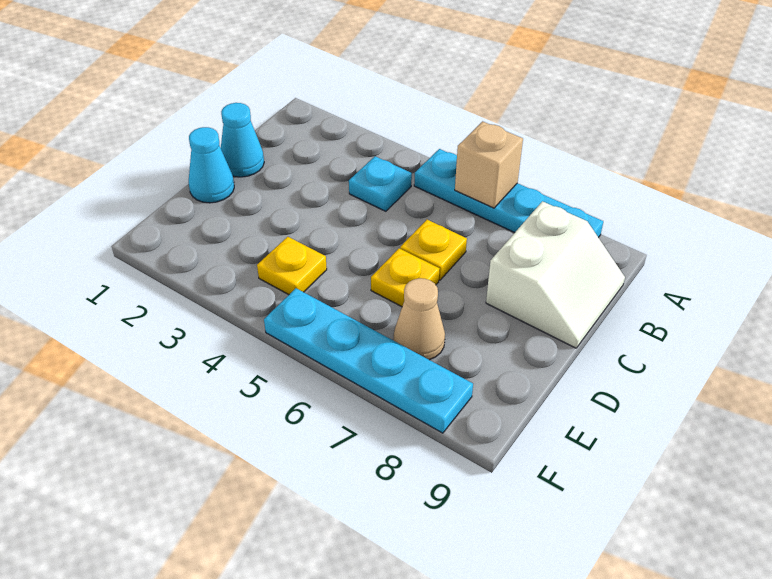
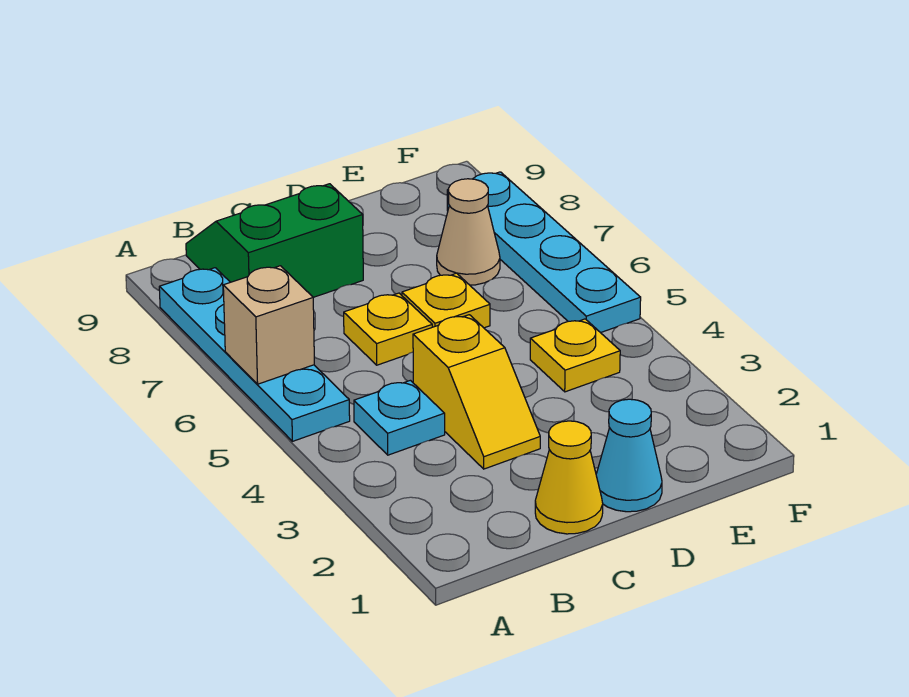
white 2x2 slope [486,201,625,348] -> green 2x2 slope [186,184,363,297]
cyan 1x1 cone [221,103,264,177] -> yellow 1x1 cone [535,421,603,534]
none -> yellow 1x2 slope [413,315,540,469]

